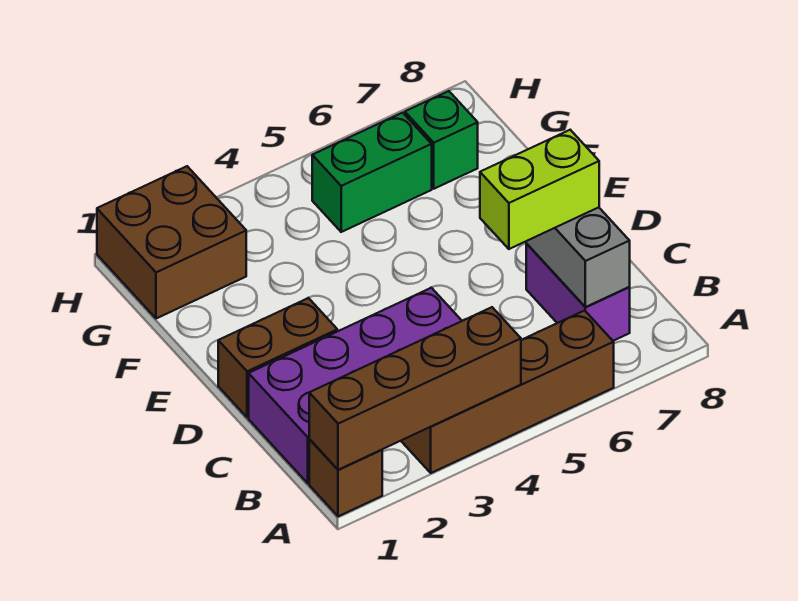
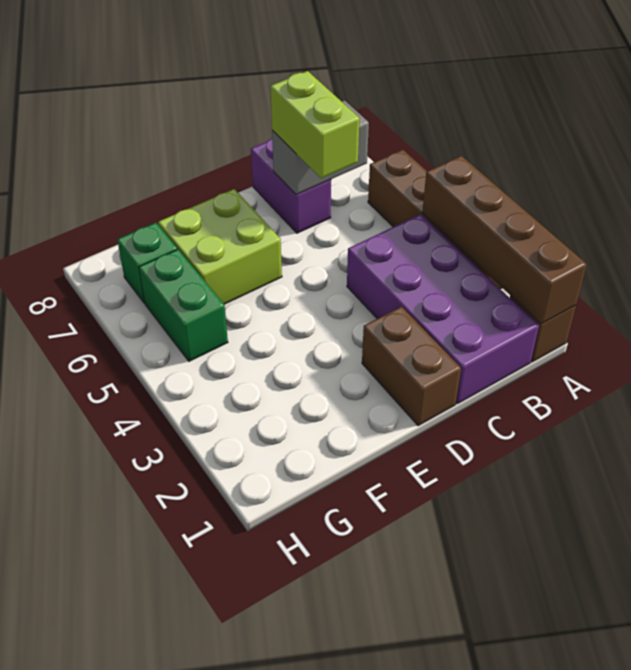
purple 1x2 brick [526,244,630,341] -> purple 1x2 brick turned to [251,138,331,233]
none -> lime 2x2 brick [158,189,282,304]
brown 2x2 brick [97,166,246,319] -> none

